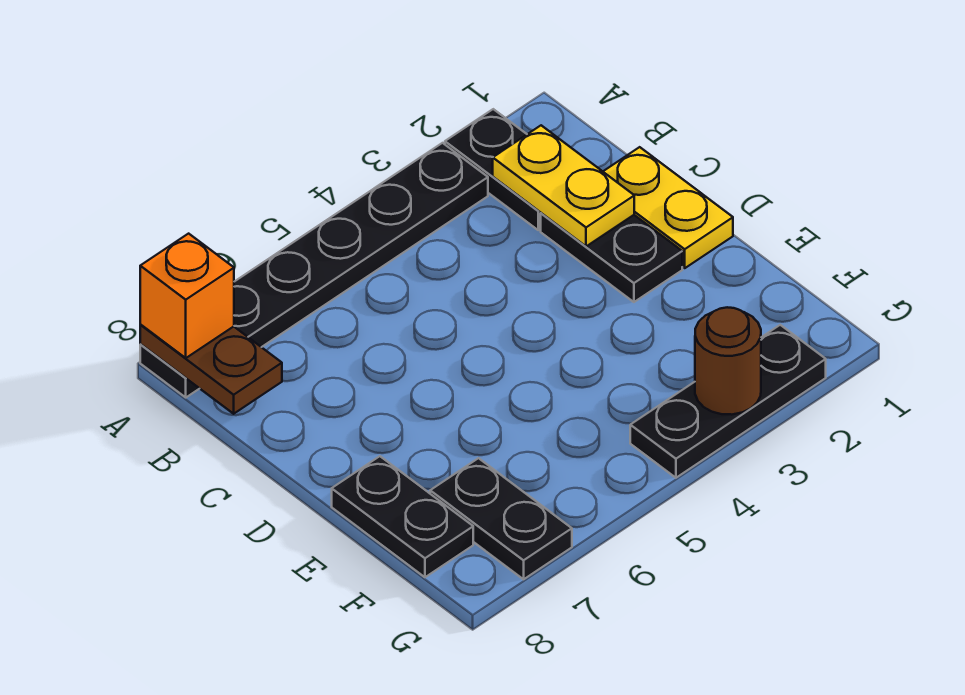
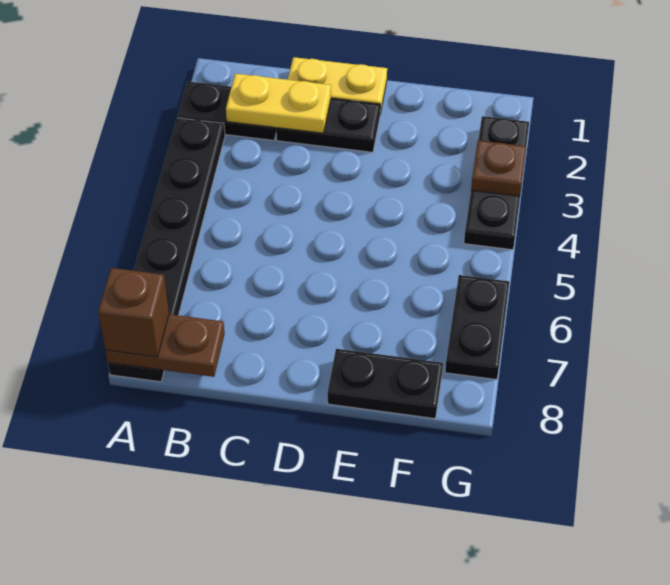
orange 1x1 brick [140,234,234,358] -> brown 1x1 brick [98,268,169,357]
black 1x2 plate [430,458,572,579] -> black 1x2 plate turned to [445,275,509,380]
brown 1x1 round brick [695,307,761,415] -> brown 1x1 plate [471,140,526,196]

